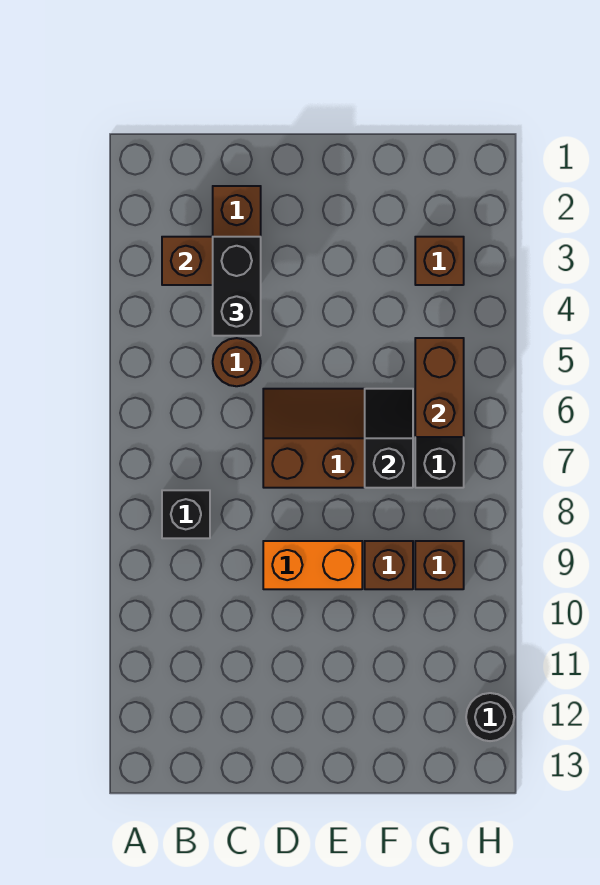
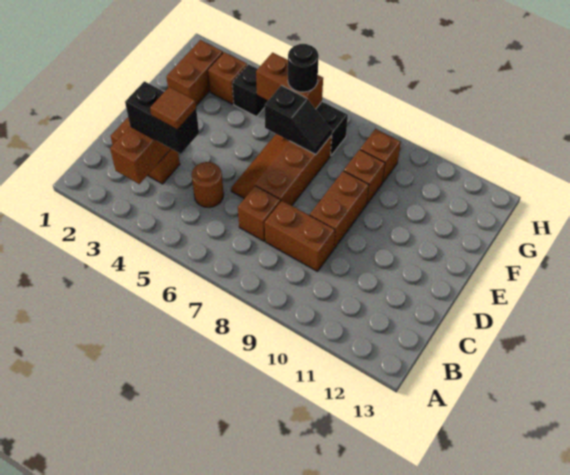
black 1x1 brick [162,490,210,538] -> black 1x1 brick moved to [232,64,268,117]
none -> brown 1x1 tile [150,87,196,130]
none -> brown 1x1 brick [238,186,281,241]
none -> brown 1x2 brick [265,201,335,271]
orange 1x2 brick [263,541,362,589] -> brown 1x2 brick [310,171,369,248]
none -> brown 1x2 brick [166,40,223,106]
black 1x2 slope [365,389,413,488] -> black 1x2 slope turned to [265,85,332,155]
black 1x1 round brick [466,693,514,741] -> black 1x1 round brick moved to [288,44,319,92]

